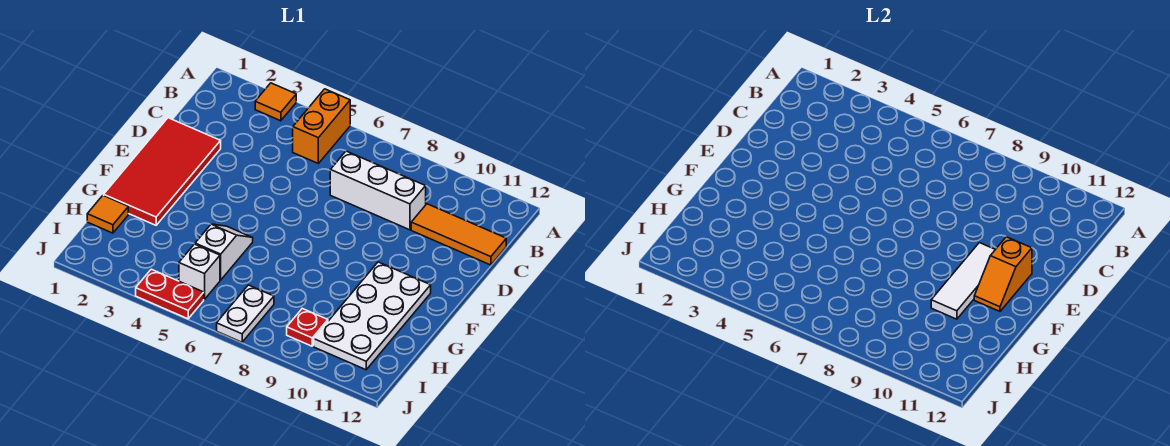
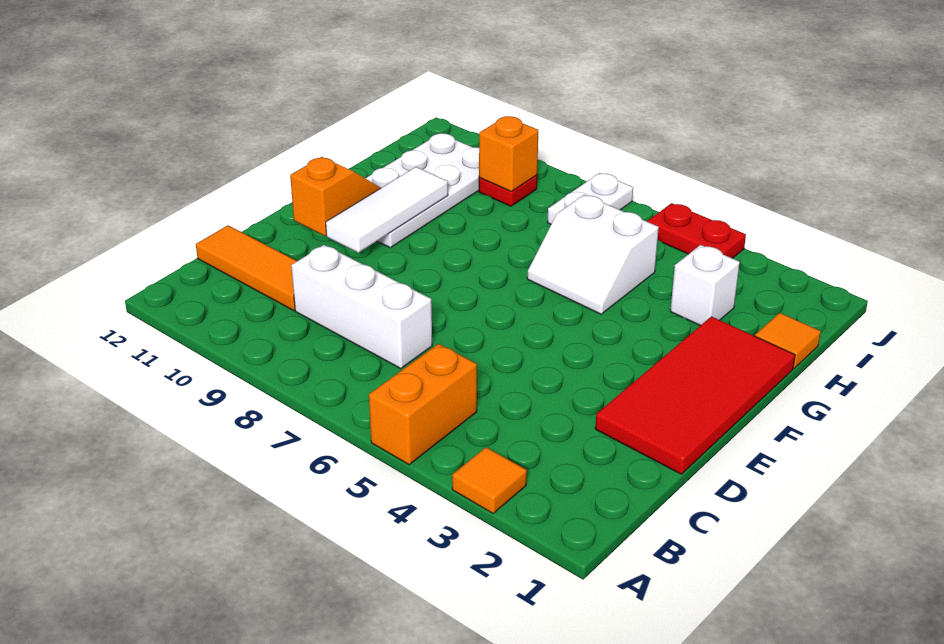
white 1x2 slope [195,224,253,280] -> white 2x2 slope [527,195,659,314]
white 1x1 brick [179,244,220,299] -> white 1x1 brick moved to [670,245,740,326]
none -> orange 1x1 brick [479,116,538,191]

